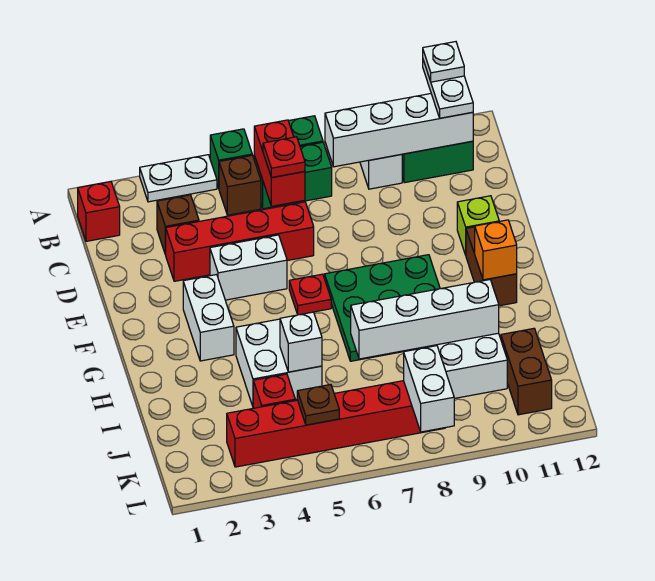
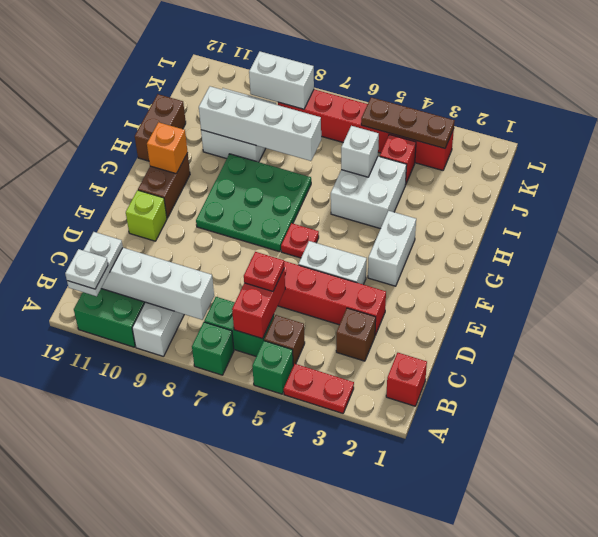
white 1x2 plate [140,155,217,202] -> red 1x2 plate [284,364,354,413]
brown 1x2 brick [501,328,552,415] -> brown 1x2 brick moved to [135,94,186,161]
brown 1x1 plate [297,385,339,425] -> brown 1x3 plate [361,97,455,148]
white 1x2 brick [404,346,454,432] -> white 1x2 brick turned to [249,51,314,109]

